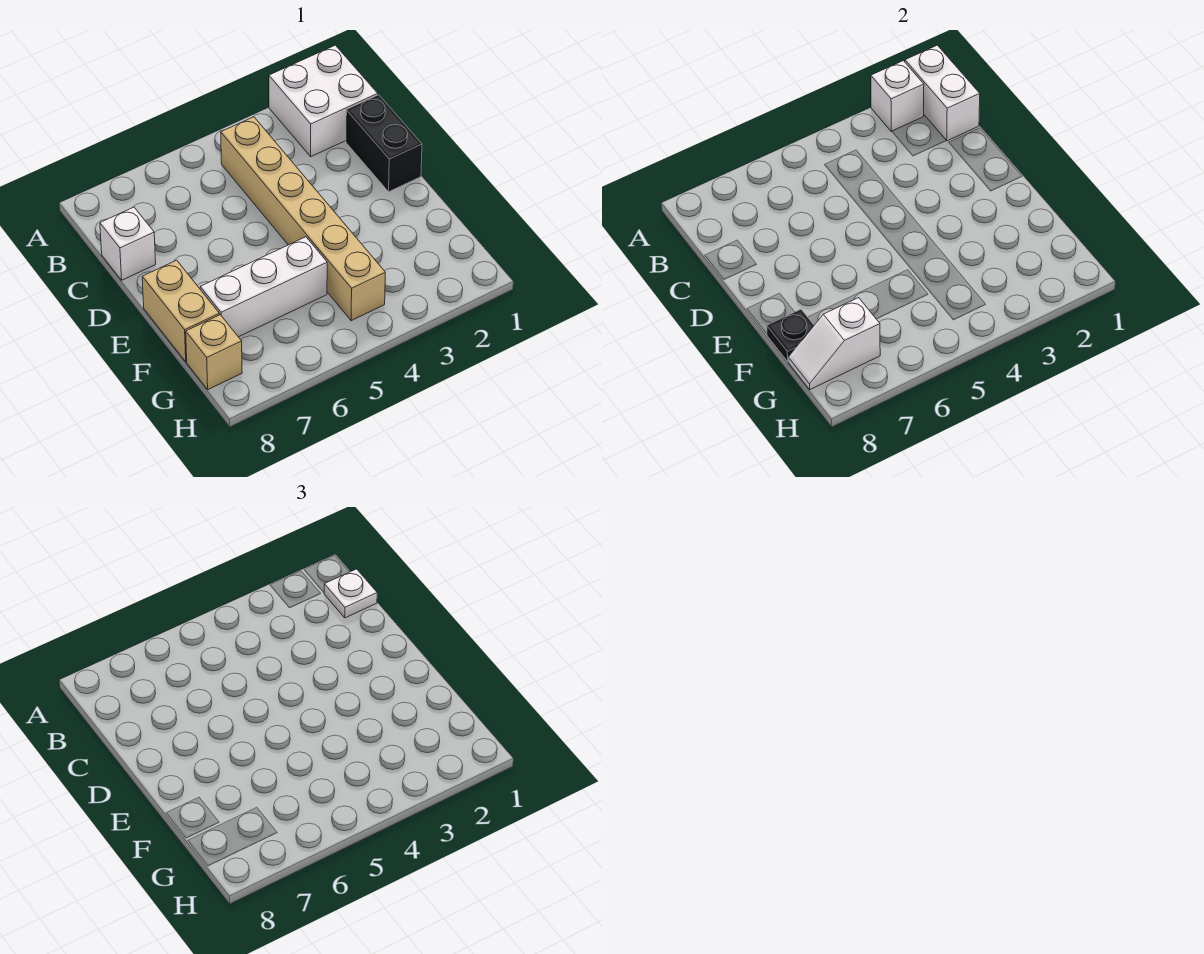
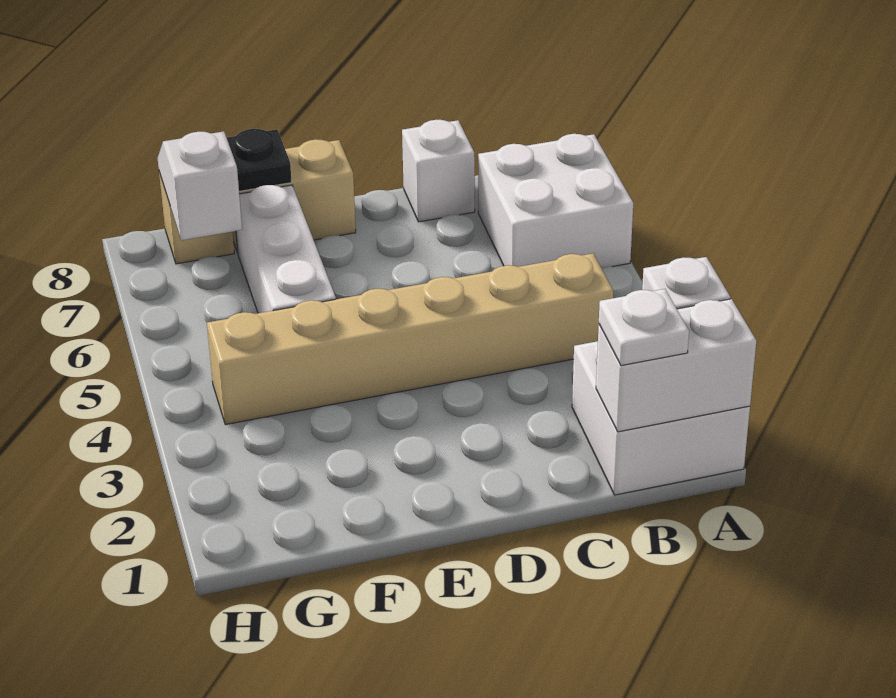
none -> white 2x2 brick [478,134,633,268]
black 1x2 brick [346,95,422,192] -> none

